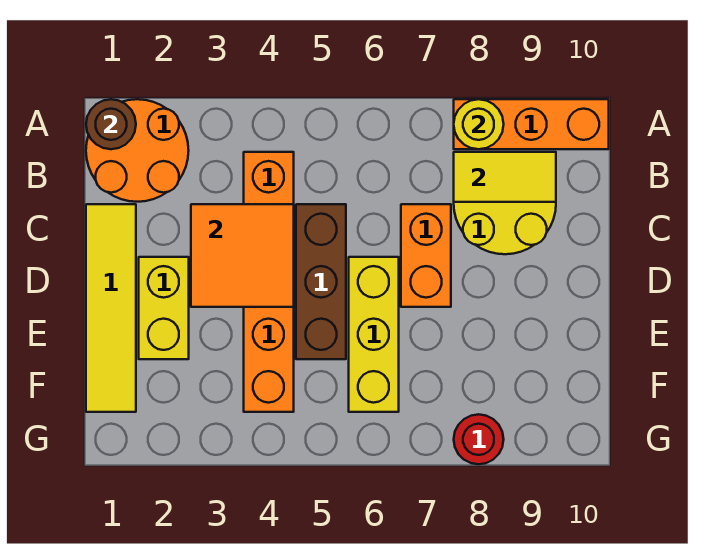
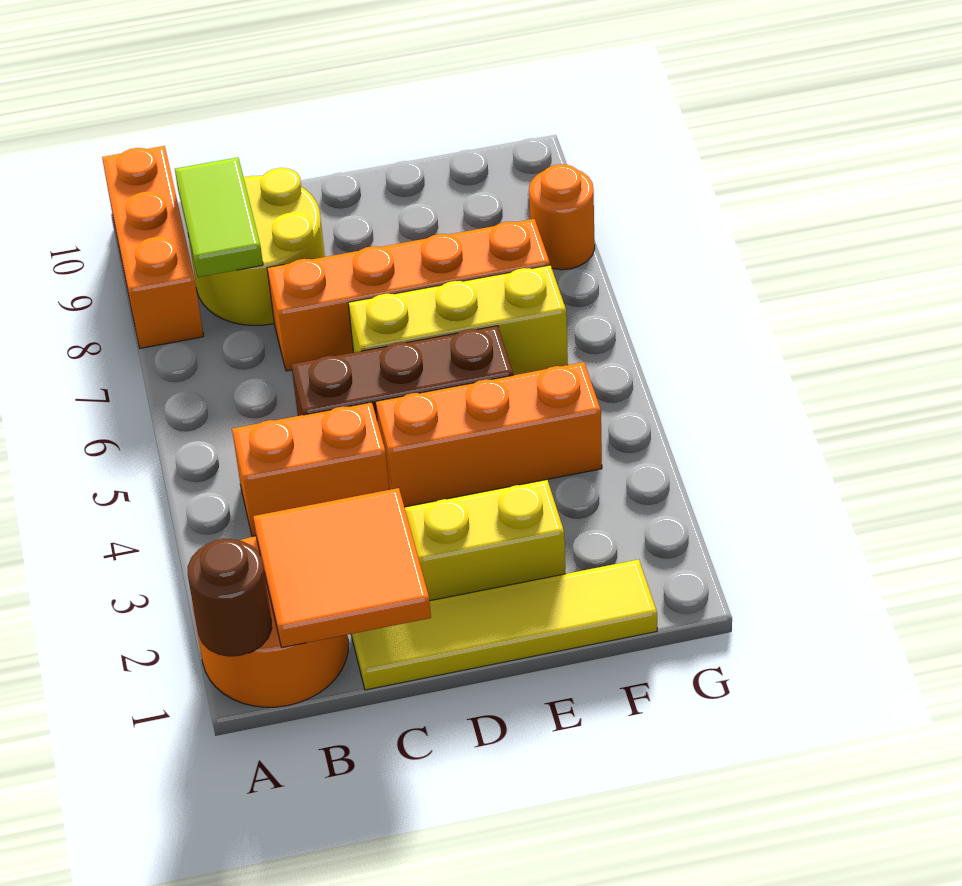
yellow 1x1 round brick [454,99,504,149] -> none
yellow 1x2 tile [454,152,556,202] -> lime 1x2 tile [175,157,263,277]
orange 2x2 tile [191,204,294,307] -> orange 2x2 tile moved to [253,488,431,648]
orange 1x2 brick [401,204,451,307] -> orange 1x4 brick [267,219,550,371]
red 1x1 round brick [454,414,504,464] -> orange 1x1 round brick [529,164,595,270]

